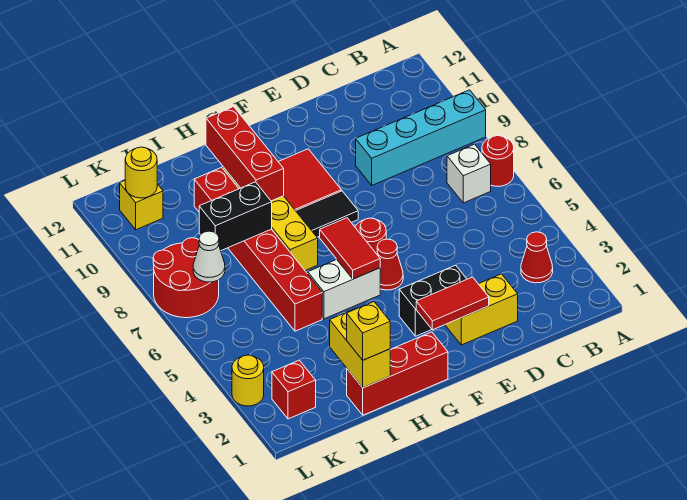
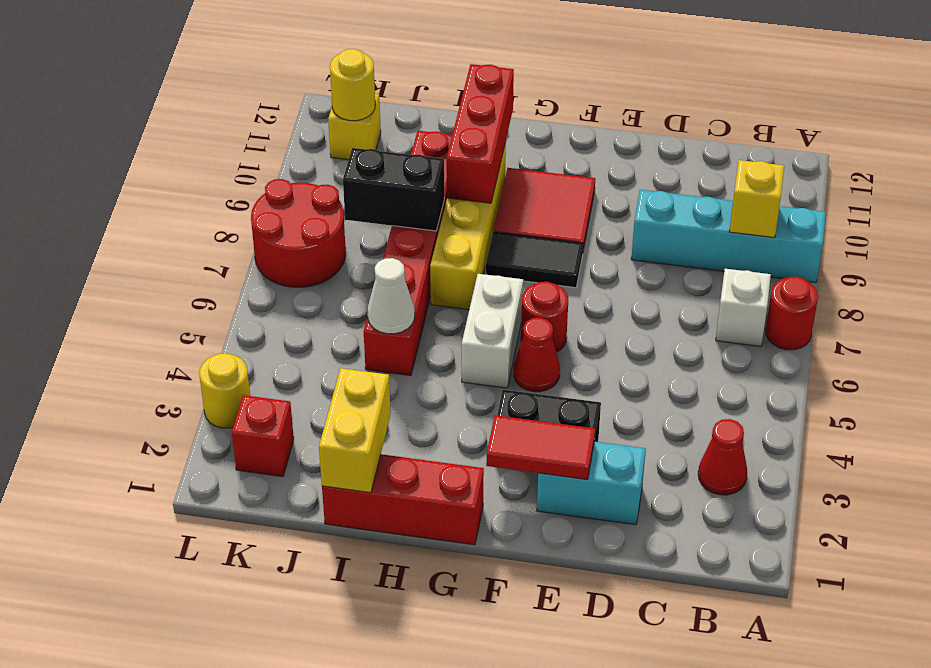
yellow 1x2 brick [445,274,518,345] -> cyan 1x2 brick [537,442,646,525]
white 1x2 brick [308,259,380,319] -> white 1x2 brick turned to [462,274,523,388]
red 1x2 tile [320,218,380,279] -> none
yellow 1x1 brick [347,302,390,360] -> yellow 1x1 brick moved to [729,160,784,238]
white 1x1 cone [193,231,225,282] -> white 1x1 cone moved to [368,258,415,334]

